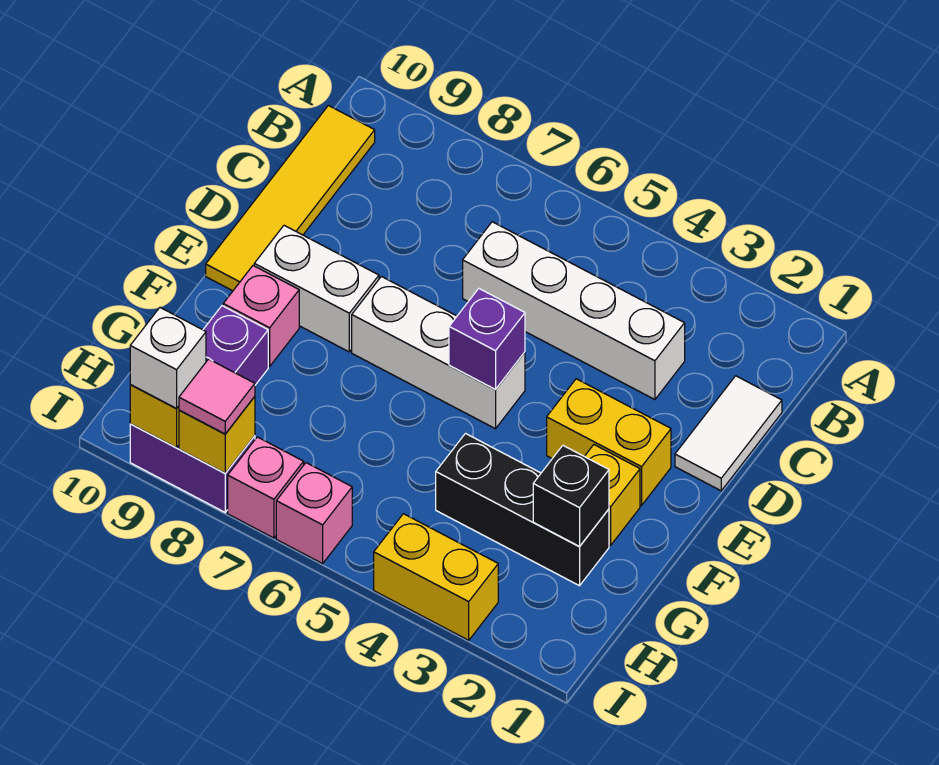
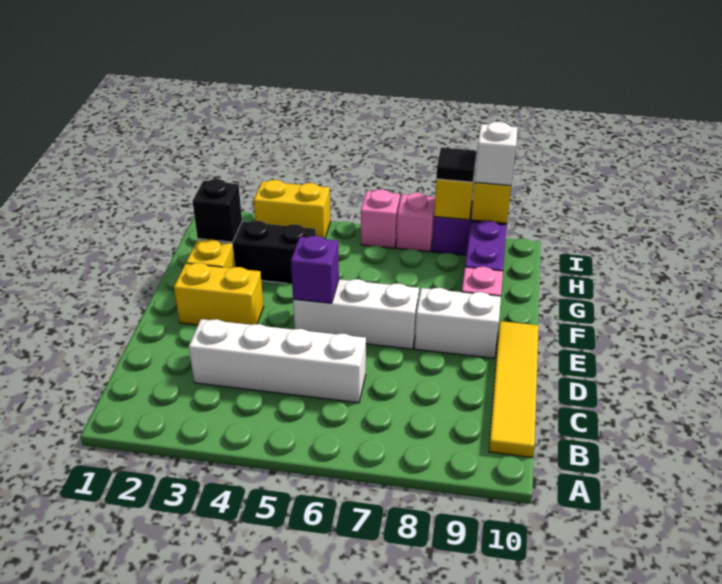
white 1x2 tile [675,376,782,491] -> none
pink 1x1 tile [179,359,255,434] -> black 1x1 tile [436,147,476,182]

